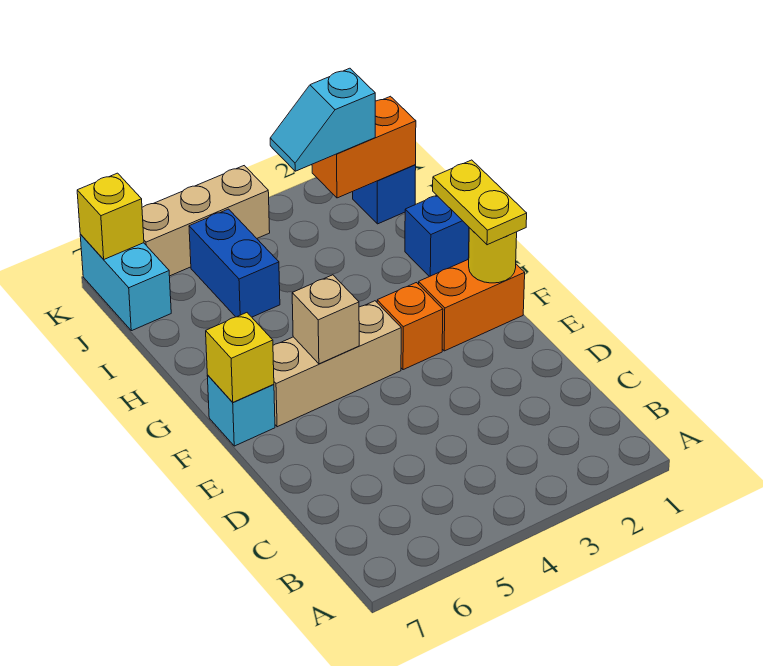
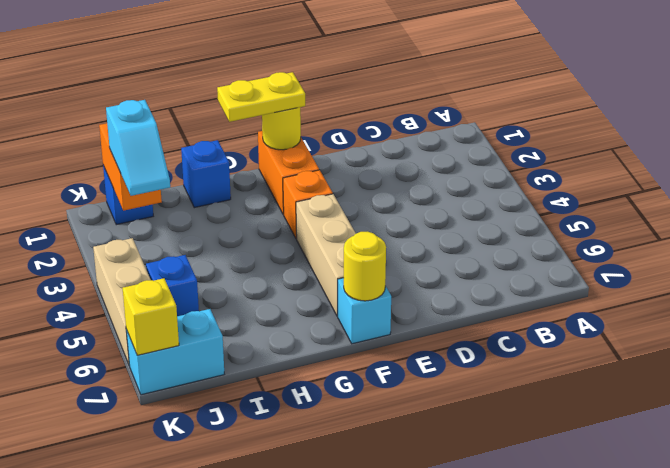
tan 1x1 brick [292,275,359,364] -> none
yellow 1x1 brick [206,313,274,402] -> yellow 1x1 round brick [344,232,386,301]
blue 1x2 brick [189,209,280,317] -> blue 1x1 brick [146,255,199,316]

